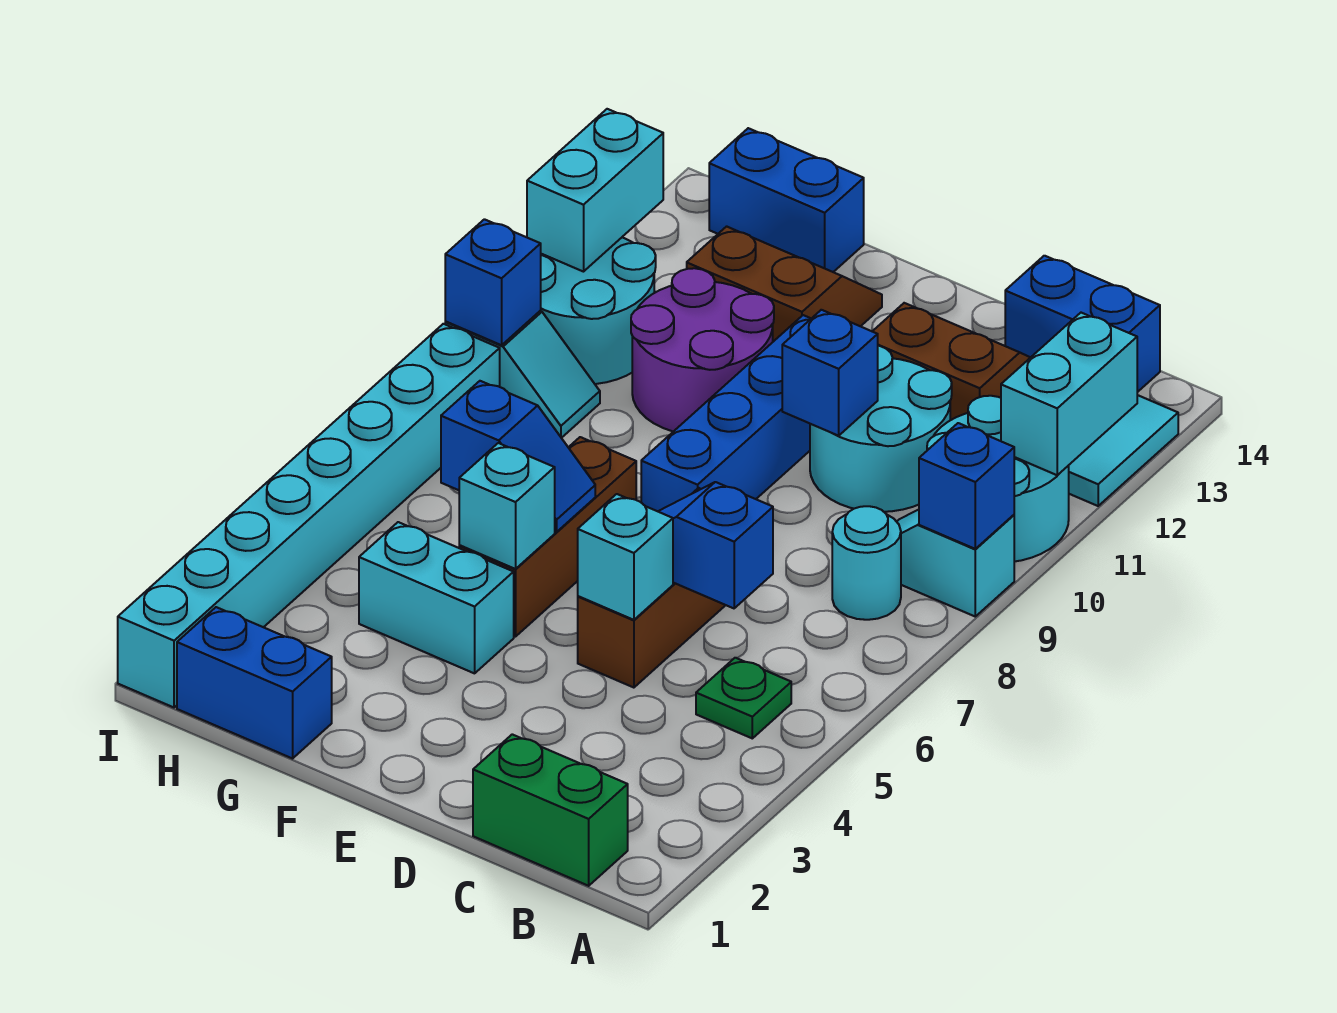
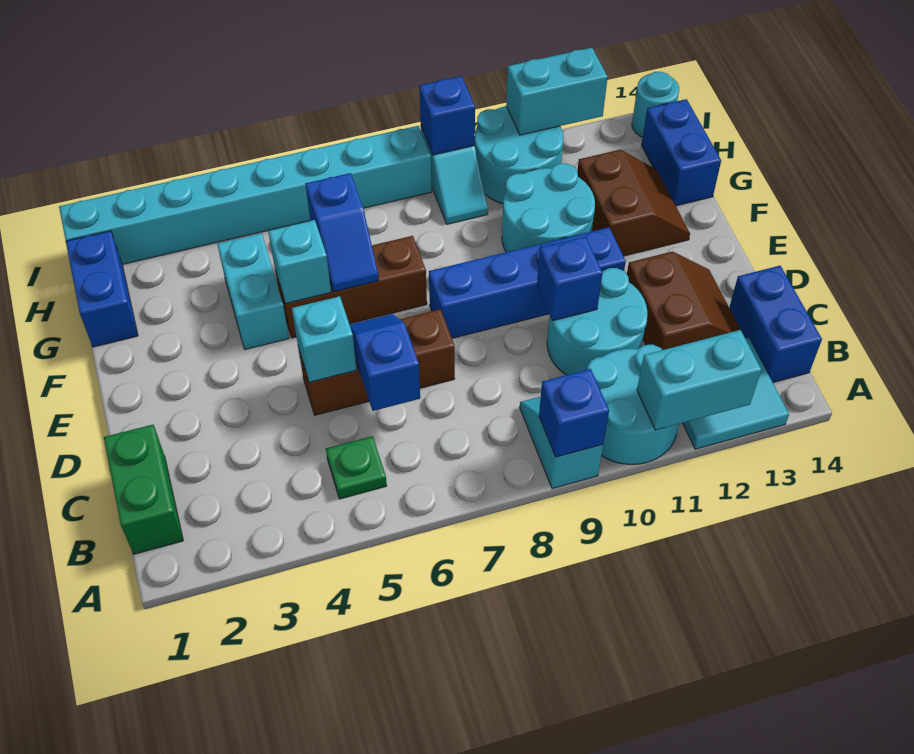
cyan 1x1 round brick [832,506,901,620] -> cyan 1x1 round brick moved to [632,72,679,137]
purple 2x2 round brick [631,268,774,432] -> cyan 2x2 round brick [502,163,595,252]

